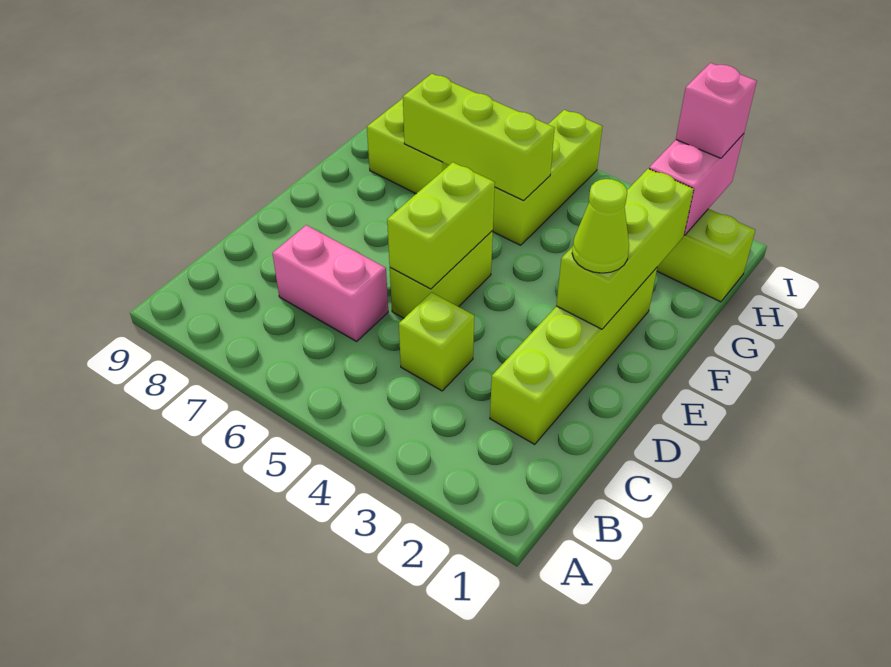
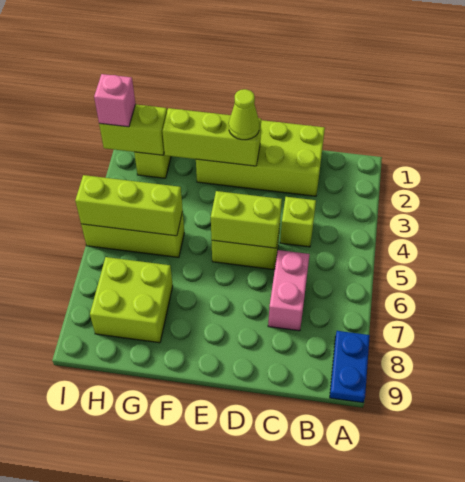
none -> blue 1x2 plate [330,331,370,403]
lime 1x4 brick [490,268,657,444] -> lime 2x4 brick [196,120,325,196]
lime 1x3 brick [403,74,555,201] -> lime 1x3 brick turned to [75,175,183,236]
pink 1x2 brick [649,134,744,235] -> lime 1x2 brick [99,104,167,155]

